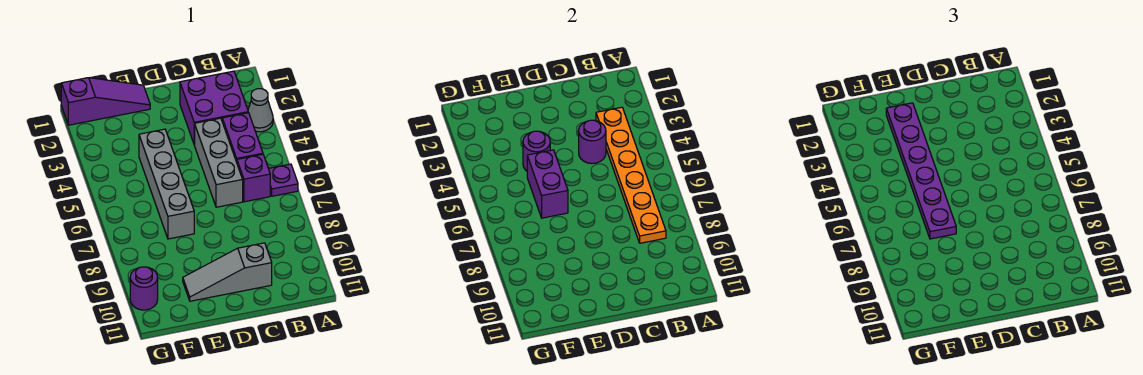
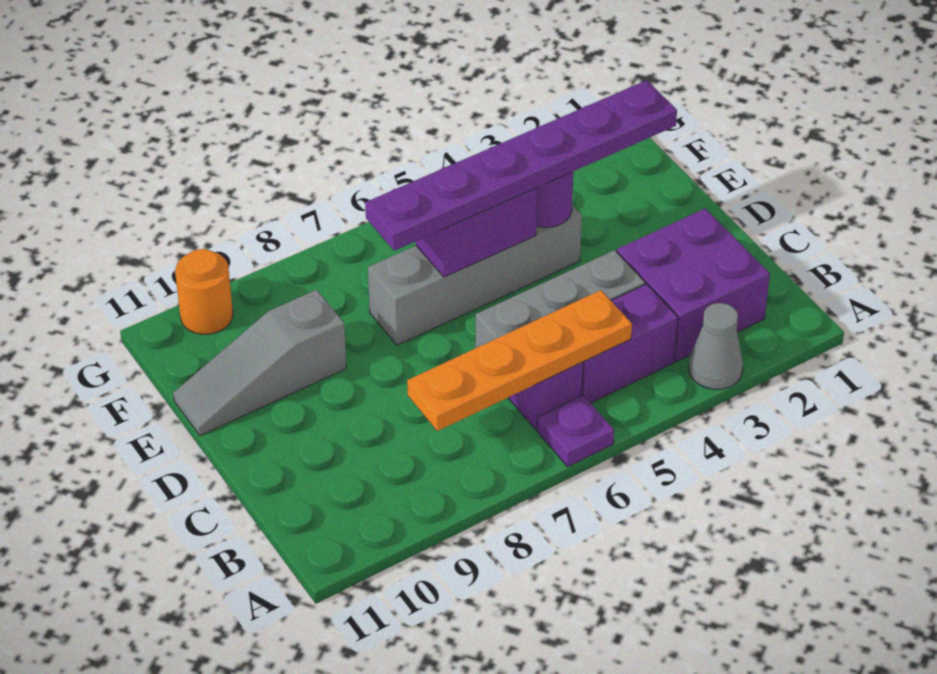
orange 1x6 plate [596,107,666,243] -> orange 1x4 plate [407,290,632,431]
purple 1x1 round brick [579,120,606,164] -> none
grey 1x3 slope [183,243,272,301] -> grey 1x3 slope turned to [173,290,346,436]
purple 1x3 slope [61,78,150,125] -> none
purple 1x1 round brick [130,267,158,310] -> orange 1x1 round brick [175,249,233,334]

